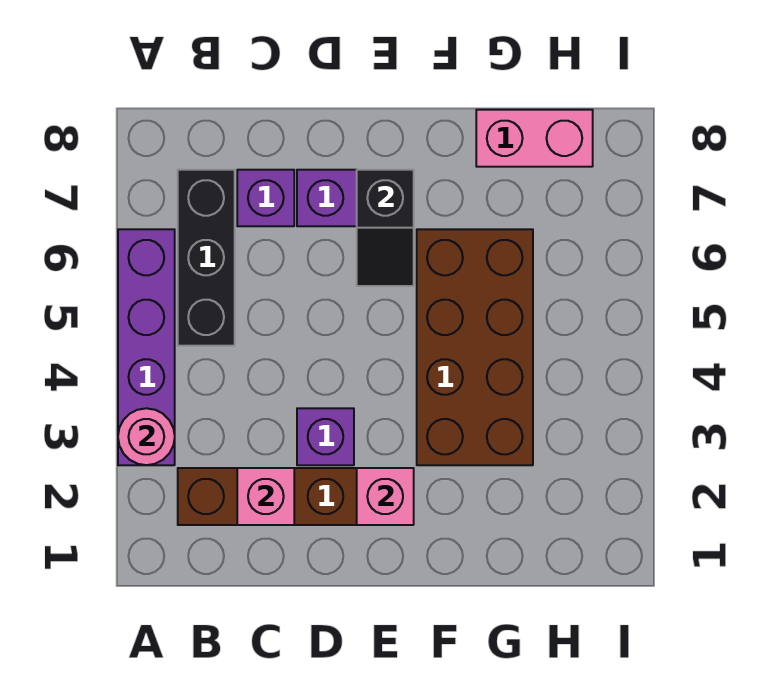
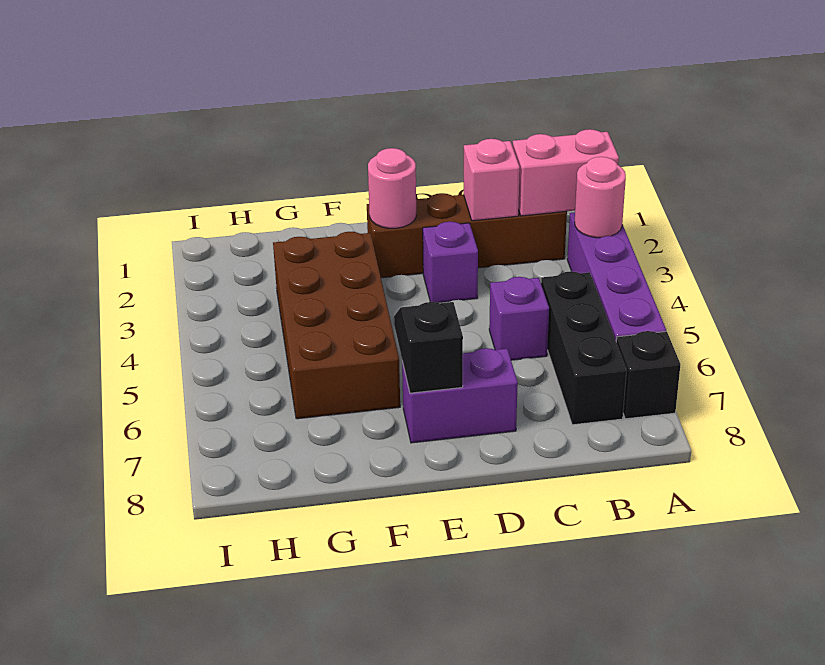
none -> black 1x1 brick [616,331,681,419]
purple 1x1 brick [237,170,294,226] -> purple 1x1 brick moved to [489,277,549,360]
pink 1x1 brick [357,468,414,525] -> pink 1x1 round brick [368,148,416,228]
pink 1x2 brick [476,110,593,167] -> pink 1x2 brick moved to [513,129,619,216]

